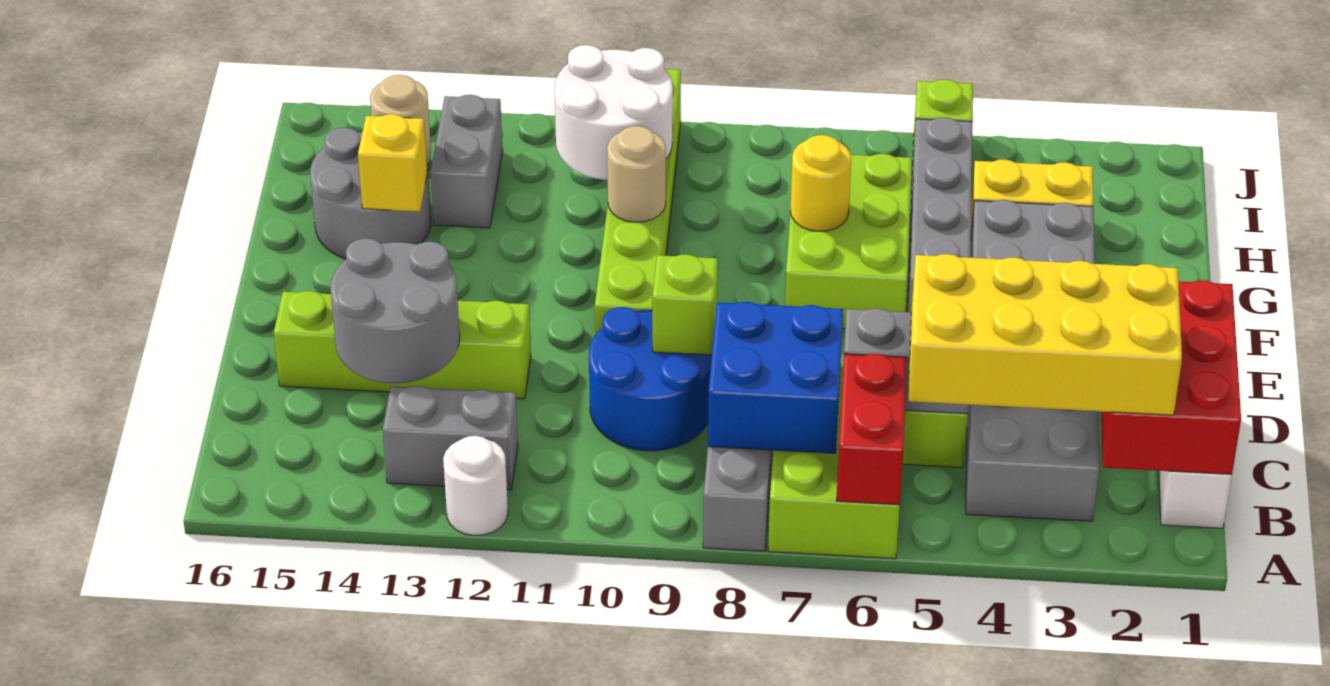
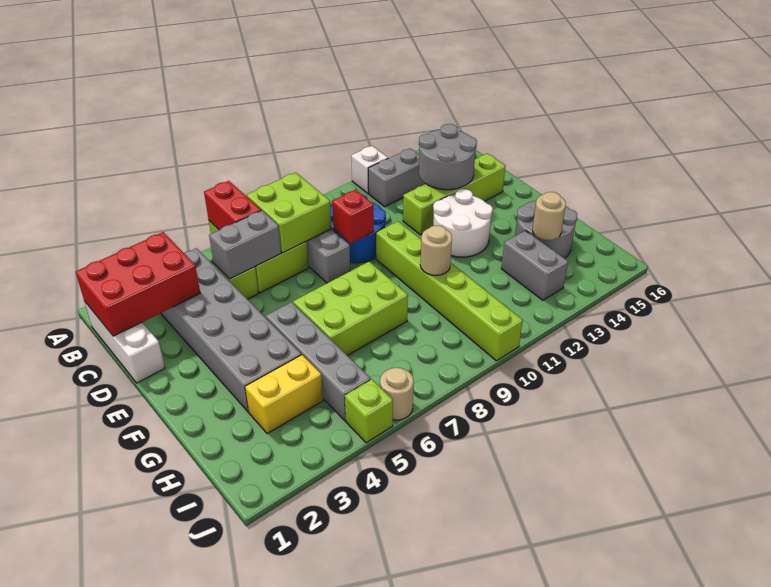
white 1x1 round brick [443,436,508,535] -> white 1x1 brick [351,146,388,193]
red 2x3 brick [1101,280,1241,474] -> red 2x3 brick turned to [76,232,200,336]
yellow 2x4 brick [909,254,1182,415] -> none
blue 2x2 brick [708,302,843,453] -> lime 2x2 brick [246,172,331,253]
lime 1x1 brick [652,254,718,355] -> red 1x1 brick [332,190,374,243]
lime 2x3 brick [785,154,912,329] -> lime 2x3 brick turned to [293,262,408,356]
yellow 1x1 round brick [790,135,851,231] -> none
yellow 1x1 brick [358,114,427,212] -> none
white 2x2 round brick [554,45,673,180] -> white 2x2 round brick moved to [433,189,493,257]
none -> tan 1x1 round brick [380,368,414,420]

